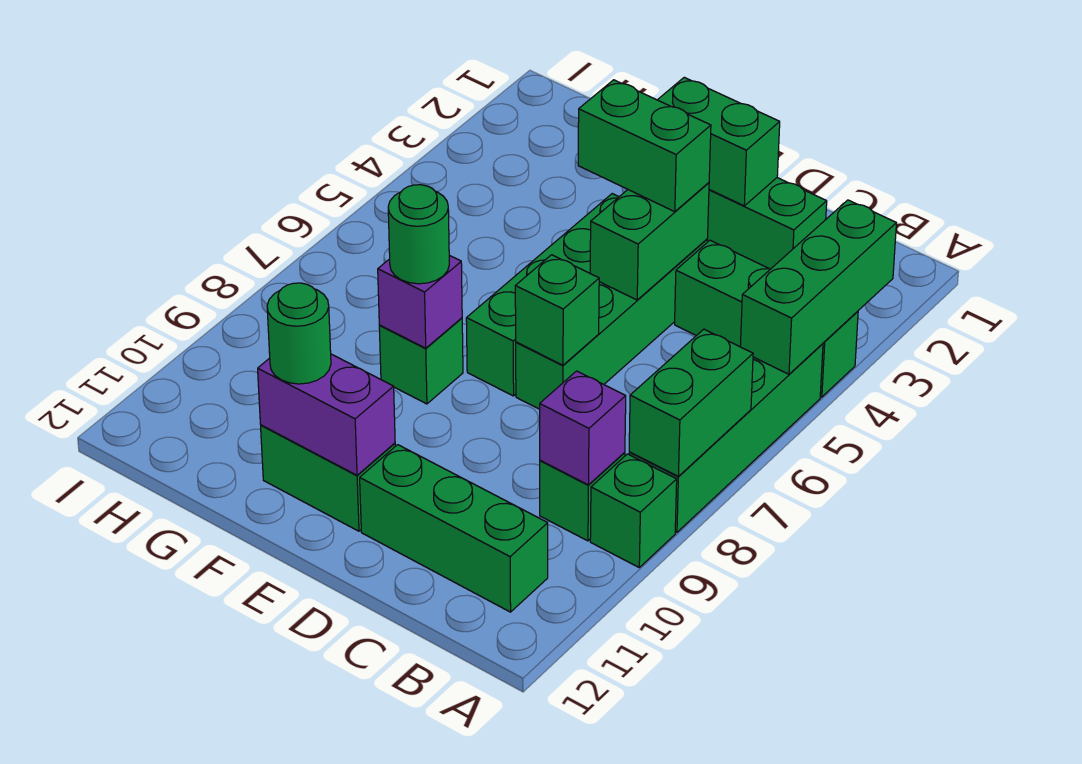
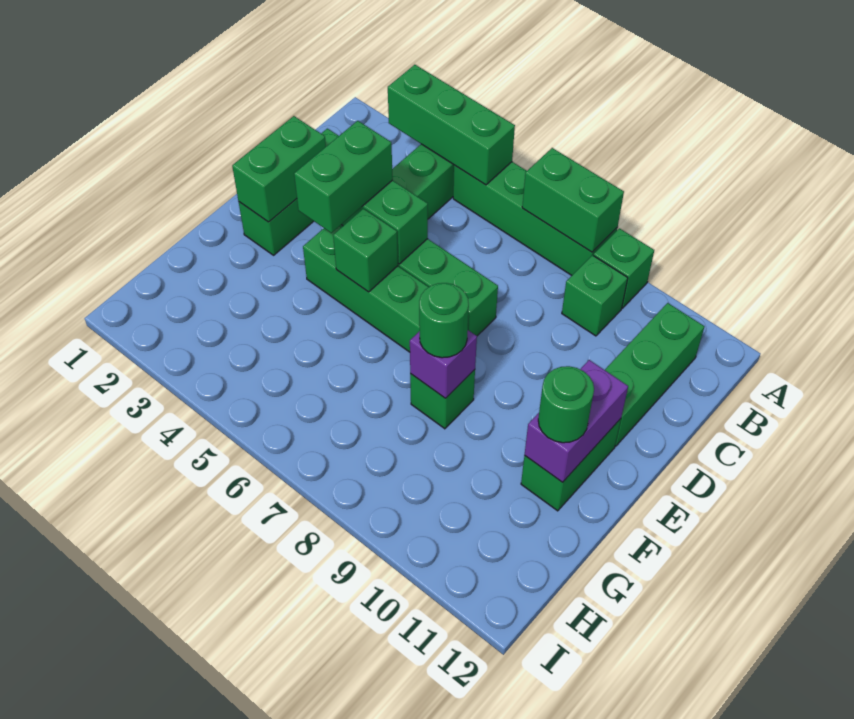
purple 1x1 brick [540,371,626,485] -> none
green 1x1 brick [515,255,599,365] -> green 1x1 brick moved to [333,209,398,292]

